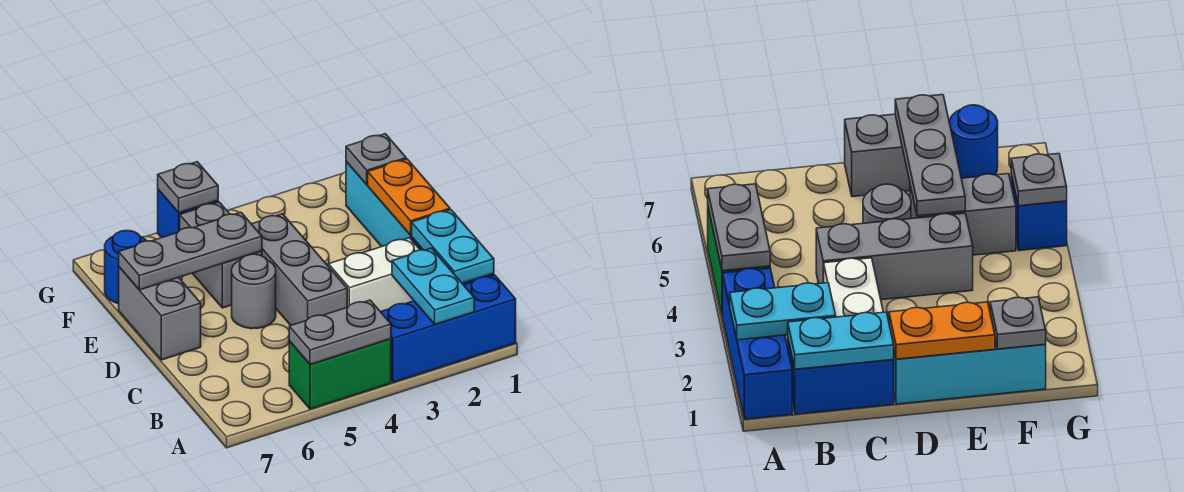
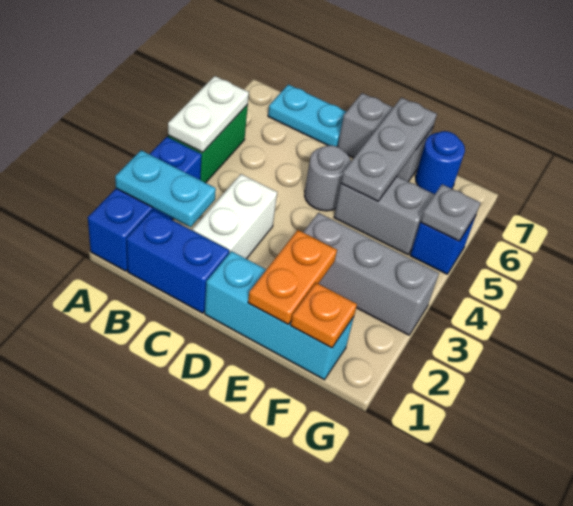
grey 1x2 plate [289,300,391,364] -> white 1x2 plate [168,76,249,152]
cyan 1x2 plate [412,210,494,283] -> cyan 1x2 plate moved to [268,84,346,146]
grey 1x3 brick [252,214,347,325] -> grey 1x3 brick moved to [303,213,439,335]
orange 1x2 plate [368,159,450,235] -> orange 1x2 plate turned to [248,230,337,324]
grey 1x1 plate [346,134,406,185] -> orange 1x1 plate [291,283,357,348]

